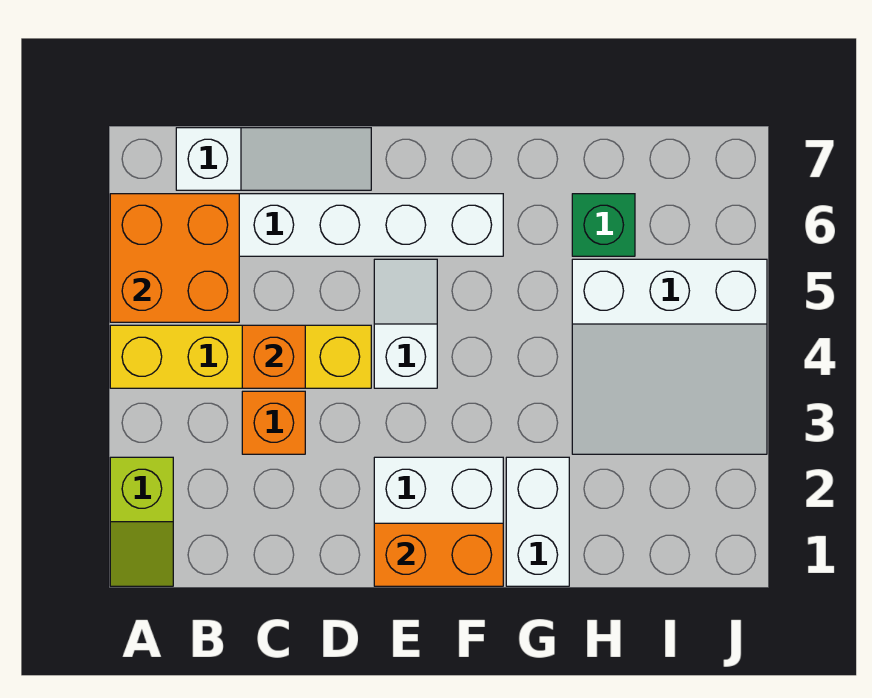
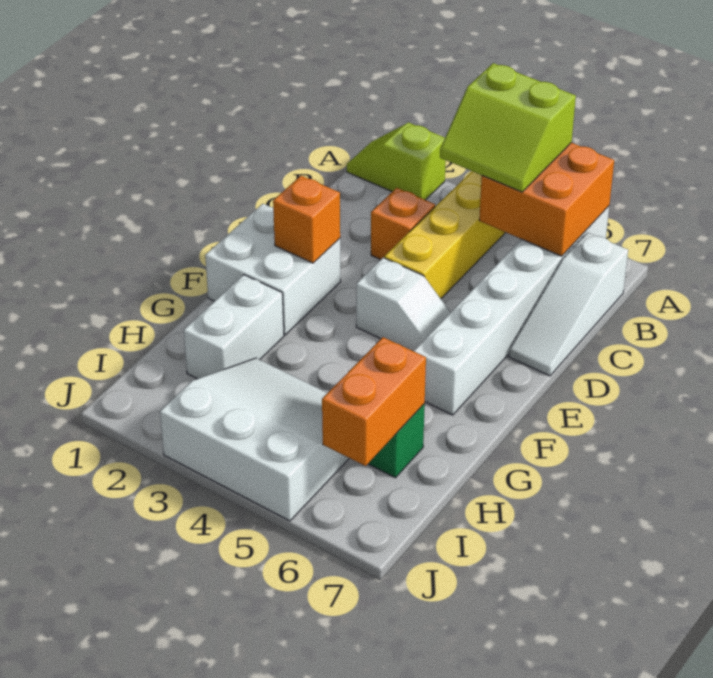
none -> lime 2x2 slope [440,63,576,192]
orange 1x1 brick [242,325,305,388] -> orange 1x1 brick moved to [273,176,340,263]
orange 1x2 brick [374,523,503,586] -> orange 1x2 brick moved to [322,337,426,466]
white 1x2 brick [506,457,569,586] -> white 1x2 brick turned to [184,275,284,379]
white 3x3 slope [572,259,767,454] -> white 3x3 slope turned to [160,358,349,521]

